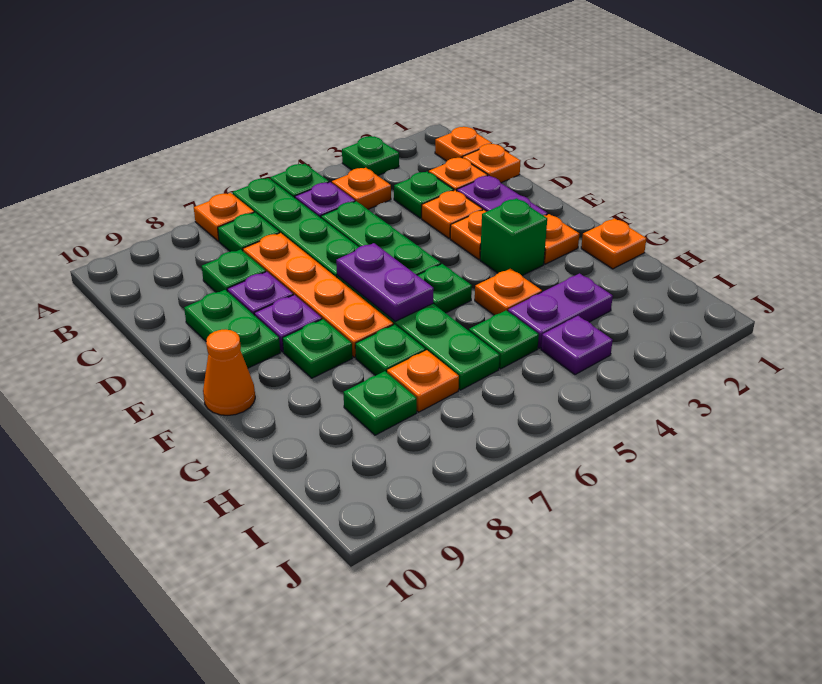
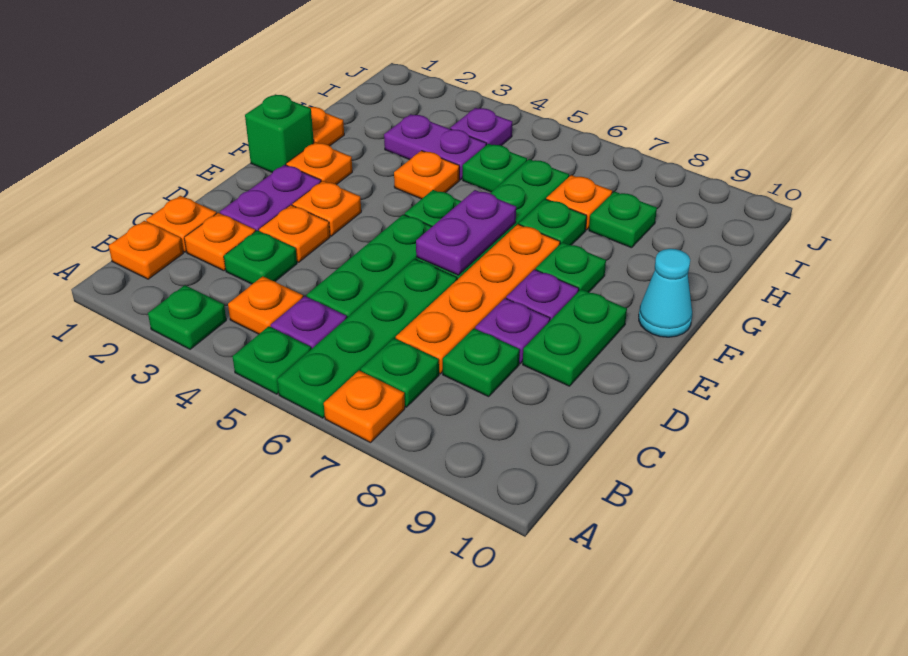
green 1x1 brick [480,198,547,276] -> green 1x1 brick moved to [245,95,314,172]
orange 1x1 cone [203,329,255,415] -> cyan 1x1 cone [639,249,692,337]

